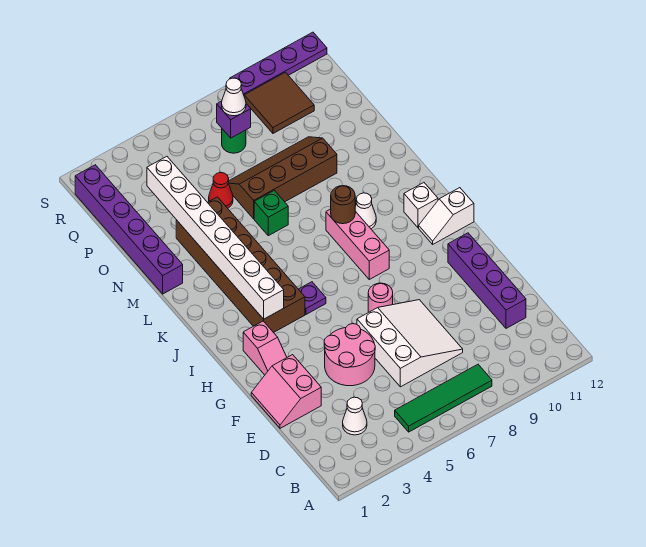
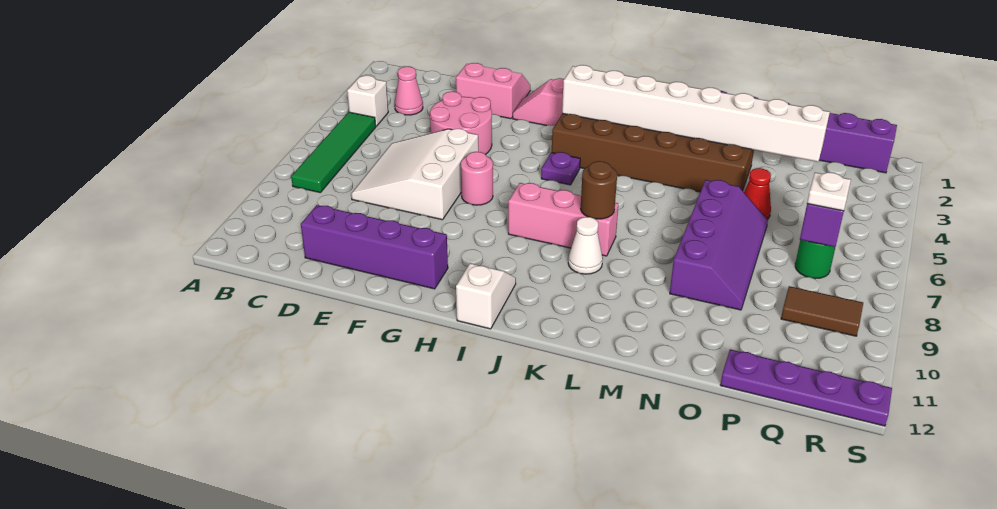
white 1x1 cone [343,397,367,435] -> pink 1x1 cone [395,67,423,115]
white 3x3 slope [357,300,463,387] -> white 3x3 slope turned to [351,129,478,220]
white 1x1 brick [404,183,438,228] -> white 1x1 brick moved to [347,76,388,126]
green 1x1 brick [254,190,288,236] -> none
brown 2x4 slope [228,137,337,219] -> purple 2x4 slope [670,180,768,310]
white 1x1 cone [222,78,246,116] -> white 1x1 plate [807,172,851,211]
brown 2x2 tile [244,72,314,133] -> brown 1x2 tile [781,286,863,336]
purple 1x4 plate [230,32,327,95] -> purple 1x4 plate turned to [720,349,892,426]

